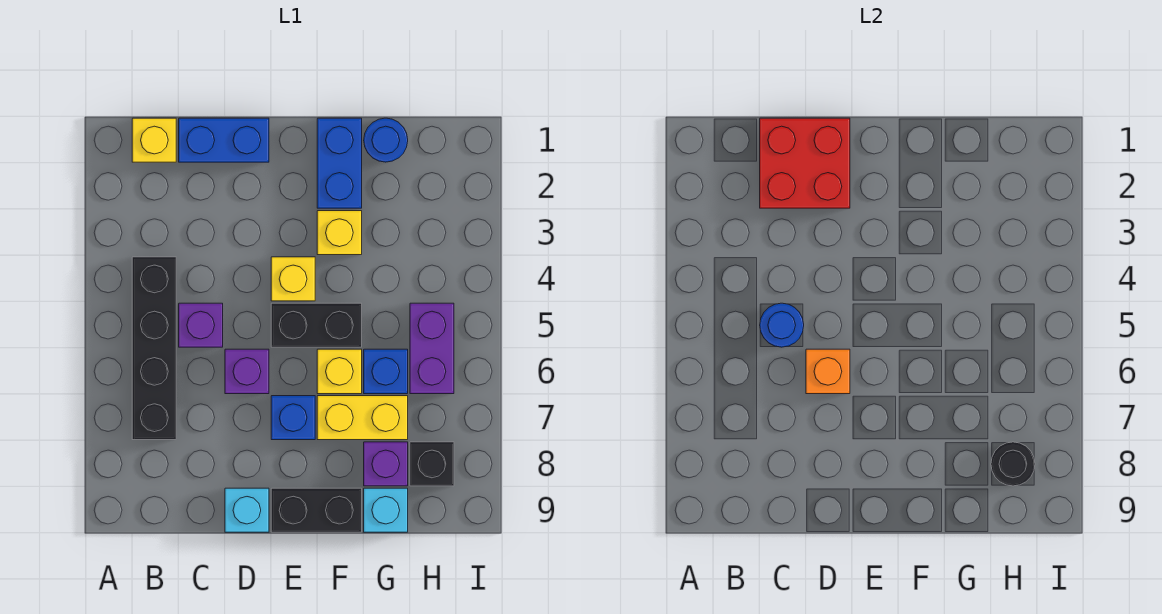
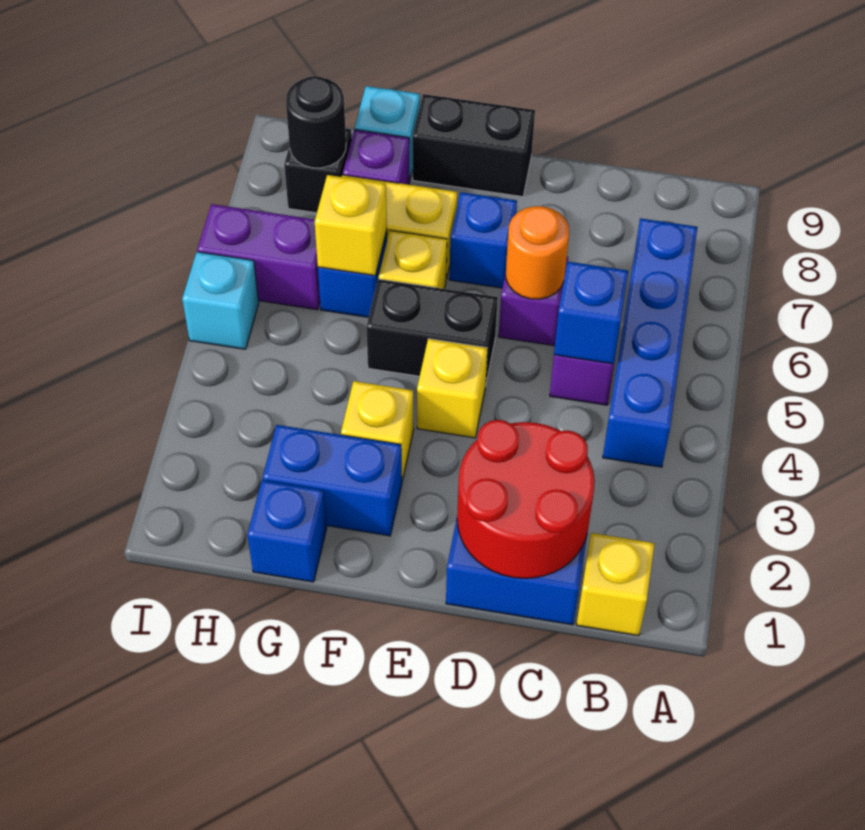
black 1x4 brick [132,257,176,440] -> blue 1x4 brick [603,218,698,467]
red 2x2 brick [760,118,850,208] -> red 2x2 round brick [457,420,595,578]
blue 1x1 round brick [760,303,804,347] -> blue 1x1 brick [554,262,628,364]
orange 1x1 brick [806,349,850,394] -> orange 1x1 round brick [506,206,569,299]
cyan 1x1 brick [225,488,269,532] -> cyan 1x1 brick moved to [182,252,259,349]
blue 1x2 brick [317,118,362,208] -> blue 1x2 brick turned to [263,425,402,536]
blue 1x1 round brick [364,118,408,162] -> blue 1x1 brick [247,480,327,582]
none -> yellow 1x1 brick [315,175,387,276]
purple 1x2 brick [410,303,454,394] -> purple 1x2 brick turned to [197,204,320,310]

